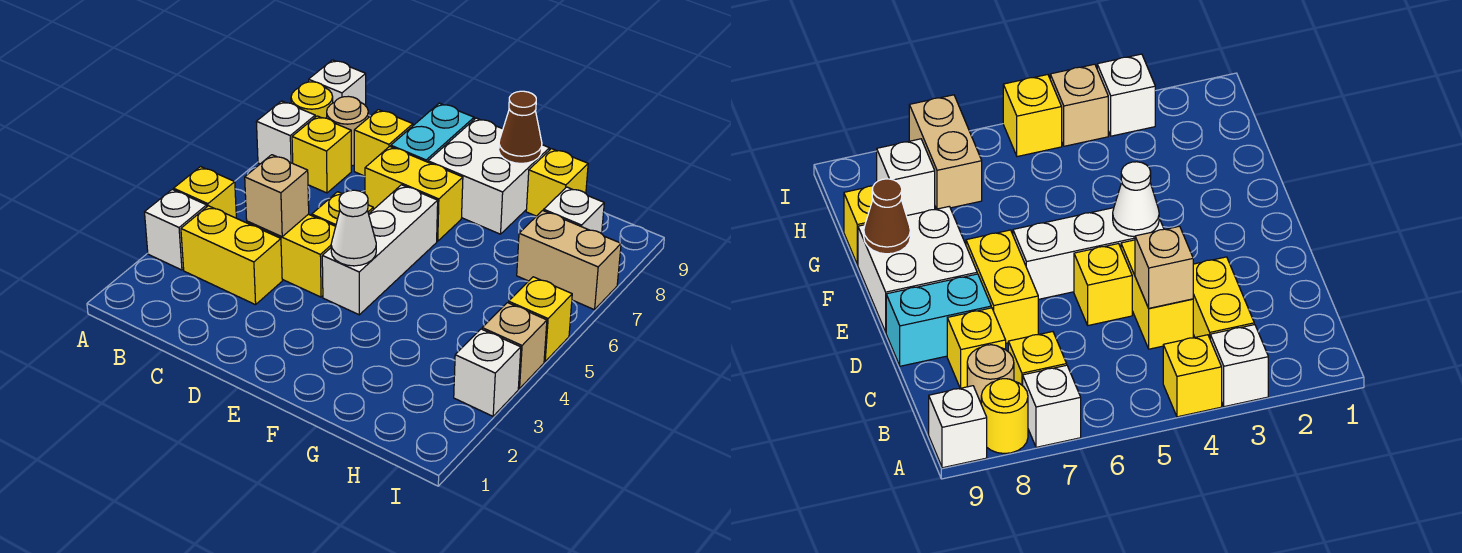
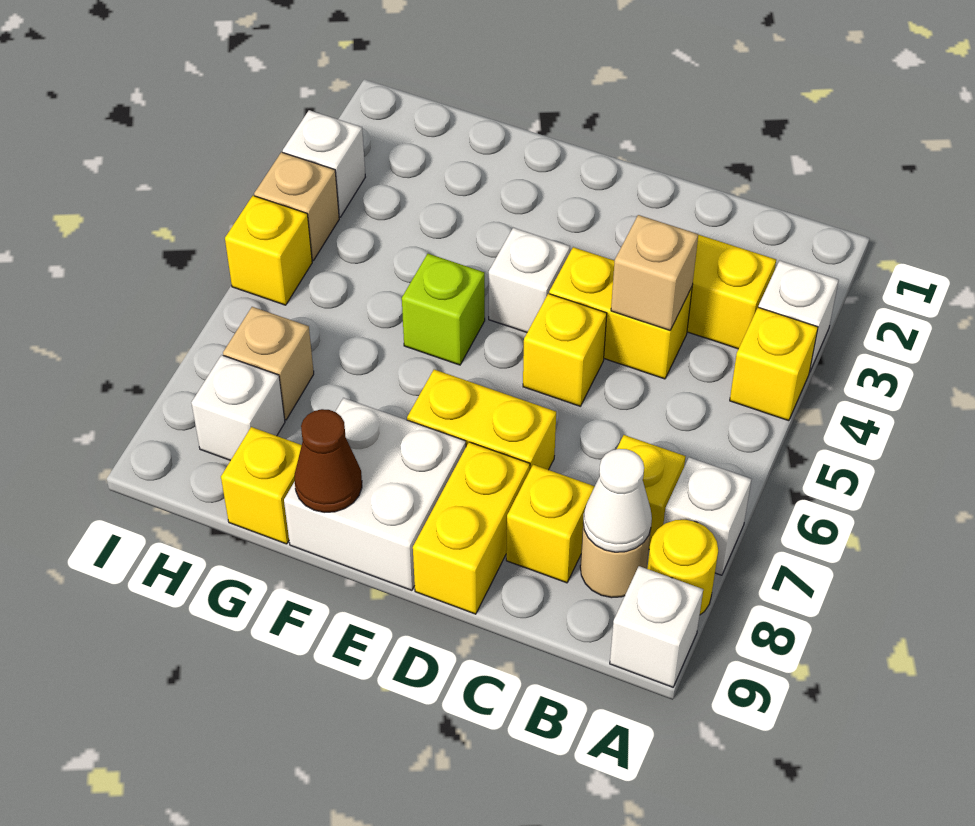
cyan 1x2 brick [391,103,474,162] -> yellow 1x2 brick [413,442,530,614]
white 1x3 brick [322,185,438,315] -> white 1x1 brick [489,228,570,332]
white 1x1 cone [331,190,376,266] -> white 1x1 cone moved to [583,449,652,552]
none -> lime 1x1 brick [402,254,485,365]
tan 1x2 brick [517,211,621,310] -> tan 1x1 brick [223,307,314,420]

